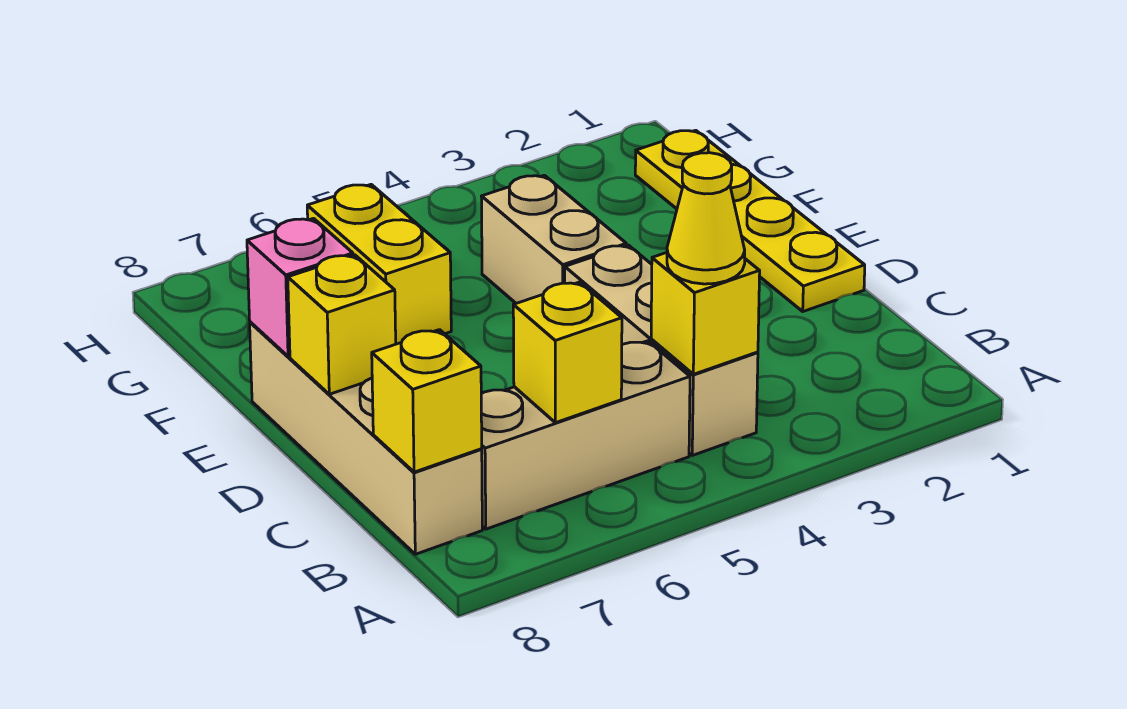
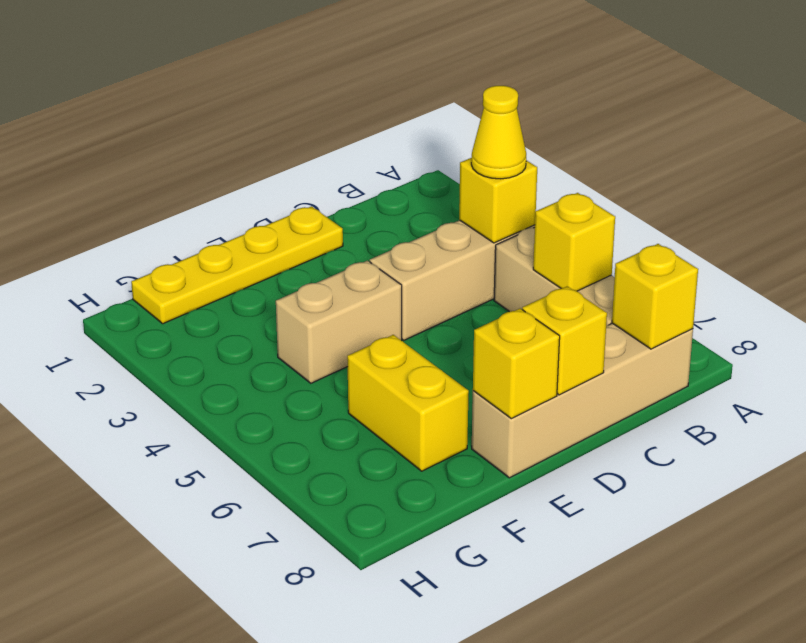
pink 1x1 brick [247,219,353,356] -> yellow 1x1 brick [473,309,560,419]
yellow 1x2 brick [307,185,451,344] -> yellow 1x2 brick turned to [347,335,469,471]

